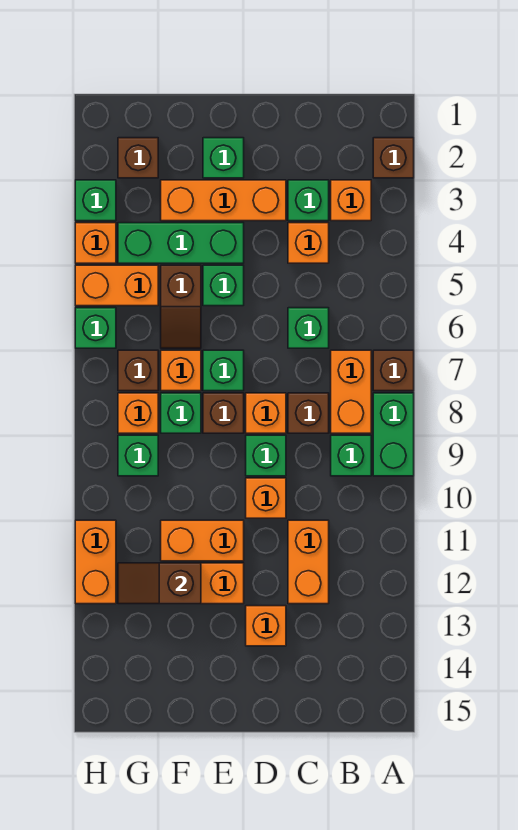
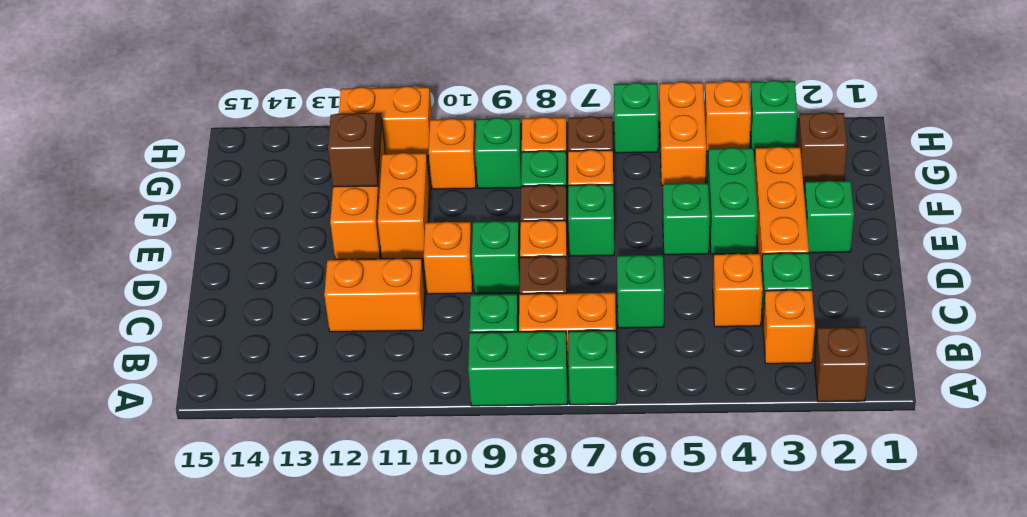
brown 1x1 brick [373,350,414,391] -> green 1x1 brick [569,330,617,405]
orange 1x1 brick [246,606,286,646] -> orange 1x1 brick moved to [429,118,476,189]
green 1x3 brick [118,223,244,263] -> green 1x2 brick [708,148,758,254]
brown 1x2 slope [161,265,201,348] -> none

